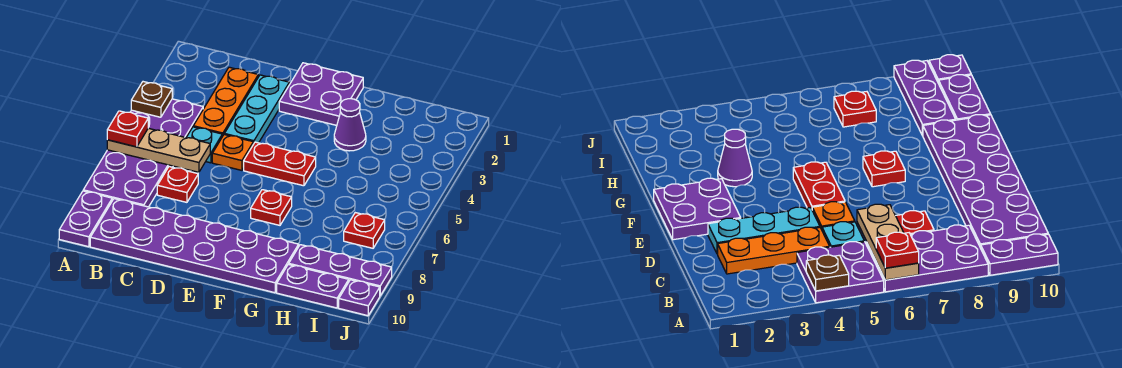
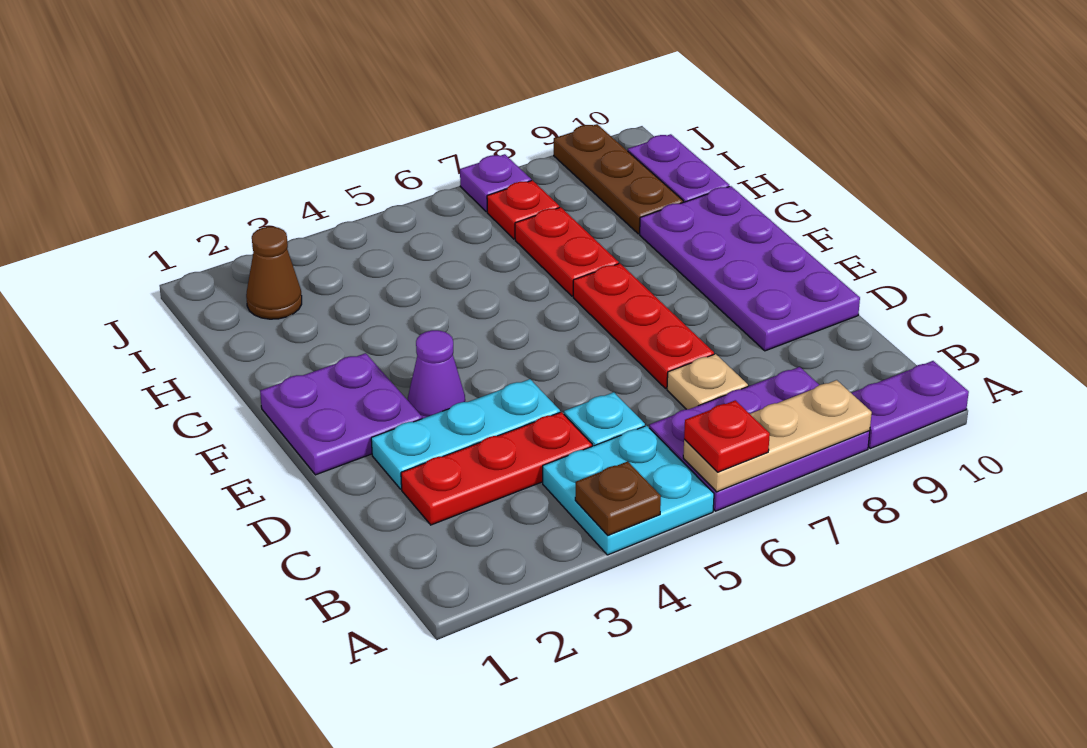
purple 2x2 plate [131,99,203,138] -> cyan 2x2 plate [543,426,714,555]
tan 1x3 plate [107,128,210,172] -> tan 1x3 plate turned to [683,380,872,492]
purple 2x6 plate [90,199,299,293] -> purple 2x4 plate [640,186,860,351]
orange 1x3 plate [193,67,258,136] -> red 1x3 plate [401,412,592,525]
red 1x1 plate [157,167,198,202] -> tan 1x1 plate [667,354,748,409]
orange 1x1 plate [212,135,253,170] -> none
red 1x2 plate [244,142,316,186] -> red 1x2 plate moved to [515,207,619,296]
red 1x1 plate [251,190,292,225] -> red 1x3 plate [573,263,714,389]
purple 1x1 cone [334,99,366,151] -> purple 1x1 cone moved to [408,330,465,419]
purple 1x3 plate [289,245,392,295] -> brown 1x3 plate [554,124,683,234]
none -> brown 1x1 cone [246,227,302,319]
purple 1x1 plate [339,280,380,316] -> purple 1x1 plate moved to [460,154,531,212]

